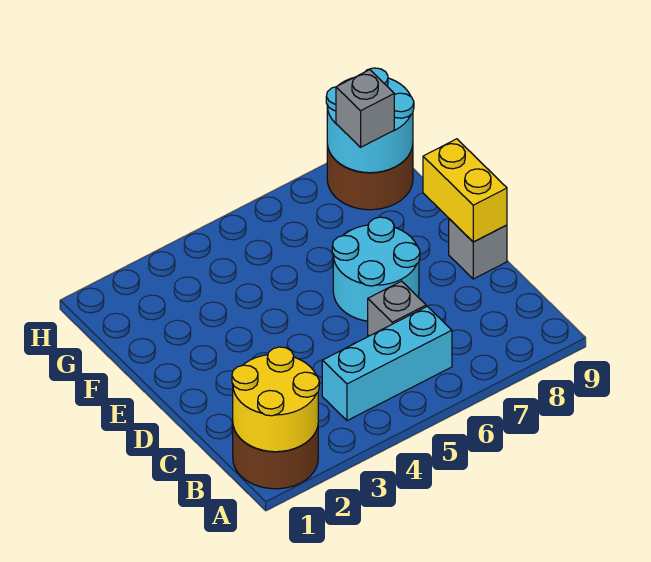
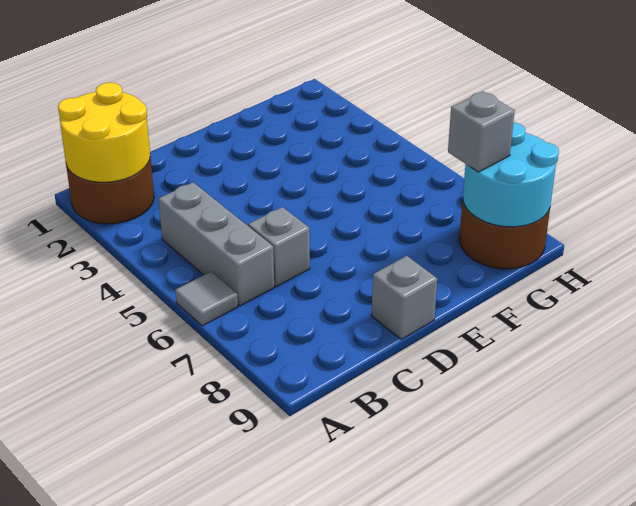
none -> grey 1x1 tile [175,272,238,326]
cyan 1x3 brick [322,306,452,421] -> grey 1x3 brick [159,182,274,306]
cyan 2x2 round brick [332,217,420,321] -> none
yellow 1x2 brick [423,139,507,242] -> none

